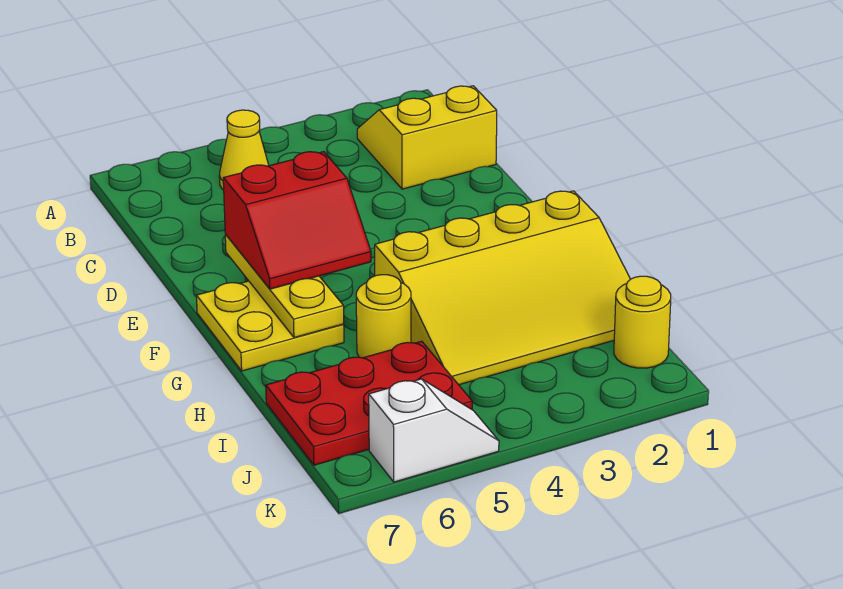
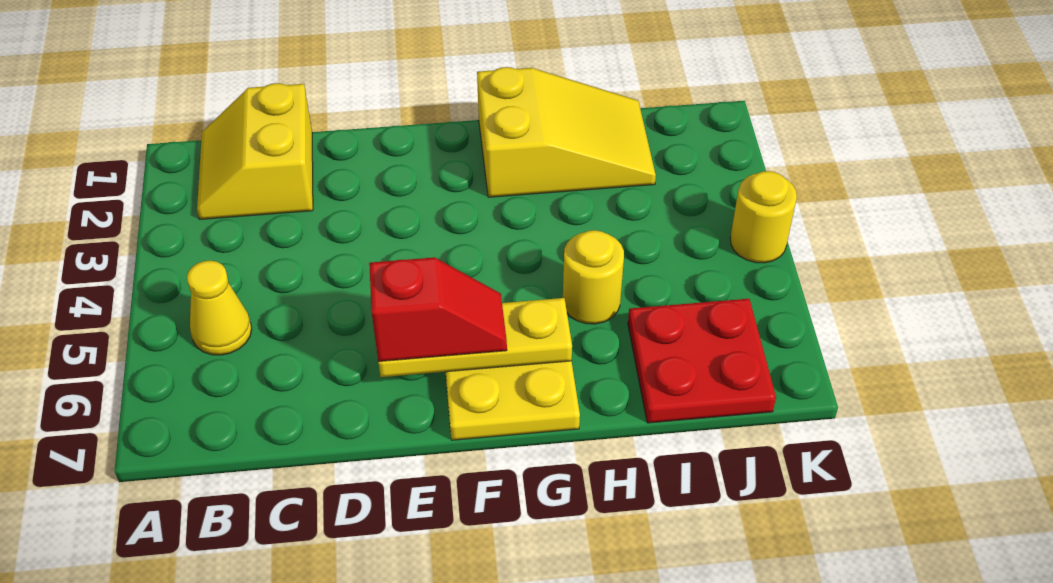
red 2x2 slope [223,152,371,289] -> red 1x2 slope [369,257,507,362]
yellow 3x4 slope [375,191,630,385] -> yellow 2x3 slope [477,67,656,197]
red 2x3 plate [266,341,472,465] -> red 2x2 plate [628,299,776,423]
yellow 1x1 round brick [614,276,671,368] -> yellow 1x1 round brick moved to [730,171,797,263]
white 1x2 slope [369,379,499,482] -> none

